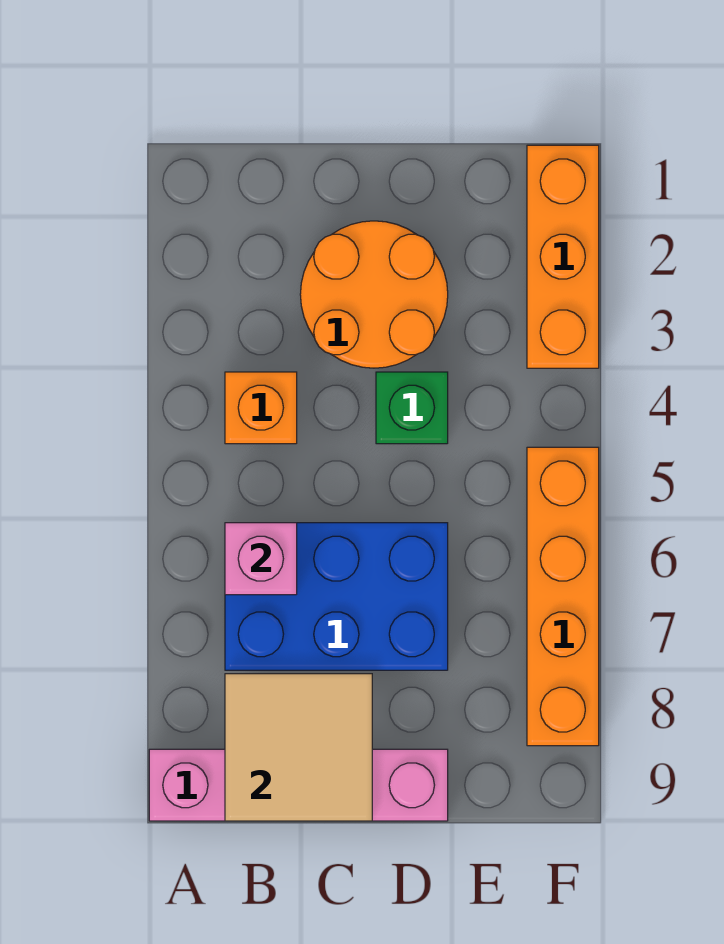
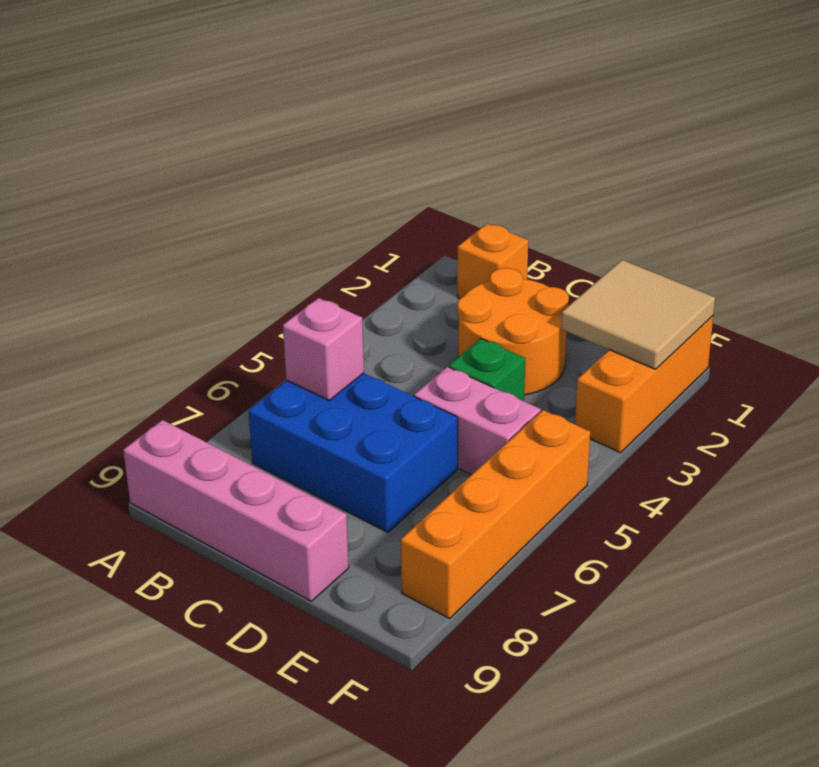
orange 1x1 brick [225,372,297,444] -> orange 1x1 brick moved to [457,223,528,299]
tan 2x2 tile [225,674,372,821] -> tan 2x2 tile moved to [561,260,715,369]
none -> pink 1x2 brick [414,367,541,475]

